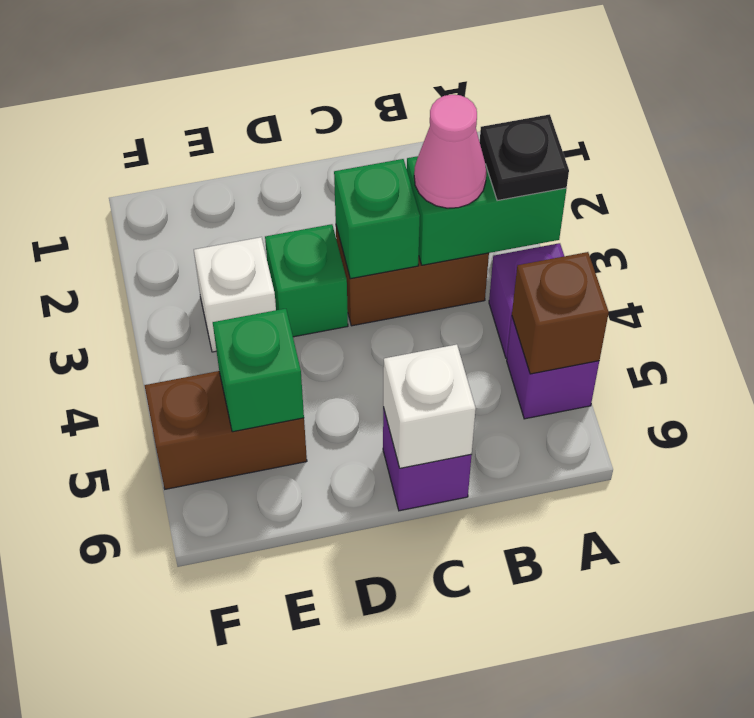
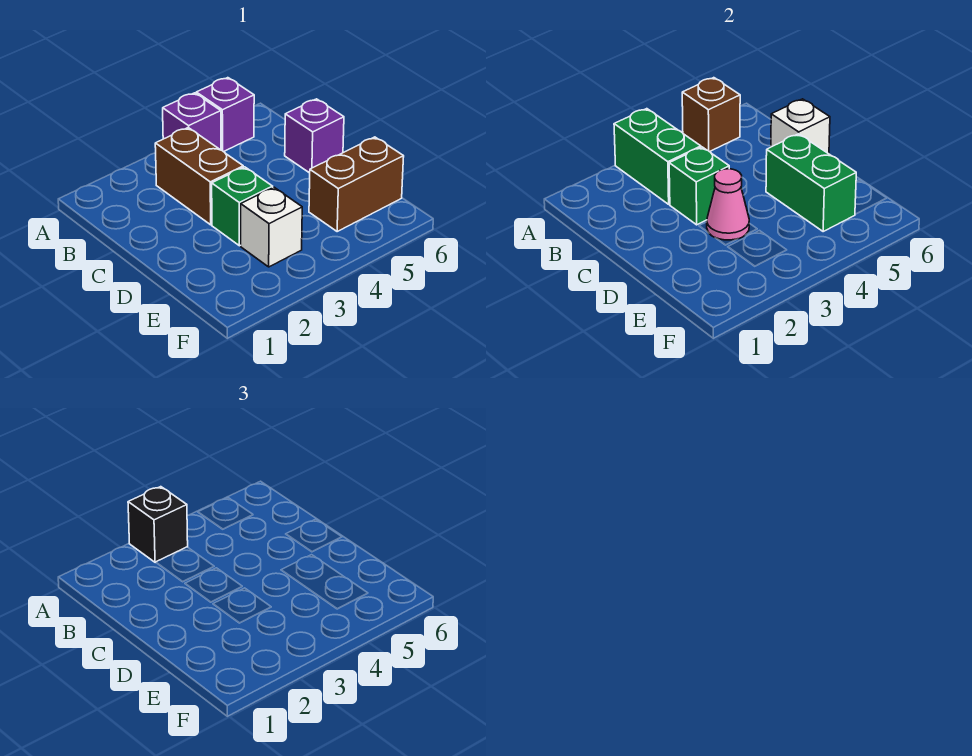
black 1x1 plate [480,114,569,201] -> black 1x1 brick [128,487,188,562]
pink 1x1 cone [414,94,486,208] -> pink 1x1 cone moved to [707,169,749,240]
brown 1x2 brick [145,371,307,489] -> brown 1x2 brick turned to [309,137,404,231]
green 1x1 brick [213,309,304,432] -> green 1x2 brick [766,134,856,231]

